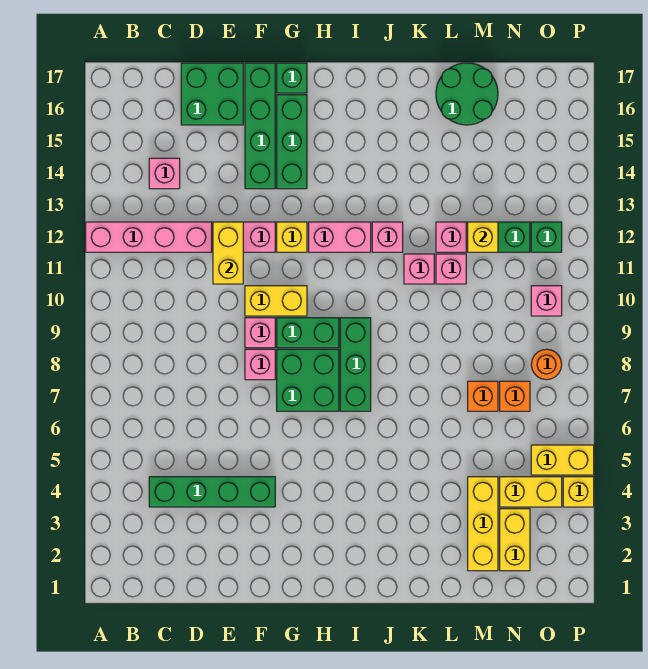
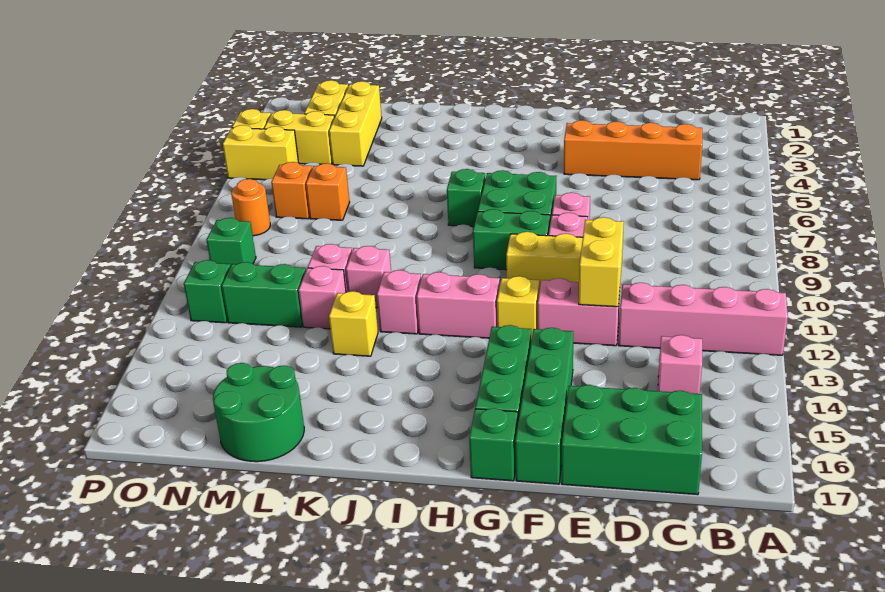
green 1x4 brick [149,477,275,507] -> orange 1x4 brick [564,120,702,180]
green 2x2 brick [181,63,243,125] -> green 2x3 brick [561,385,702,495]
green 1x3 brick [340,318,371,411] -> green 1x1 brick [447,169,485,227]
yellow 1x1 brick [468,222,498,252] -> yellow 1x1 brick moved to [329,291,378,356]
pink 1x1 brick [531,286,562,316] -> green 1x1 brick [207,218,256,266]

